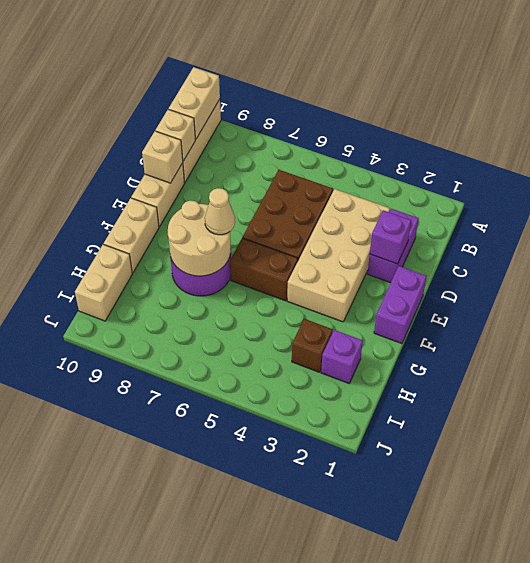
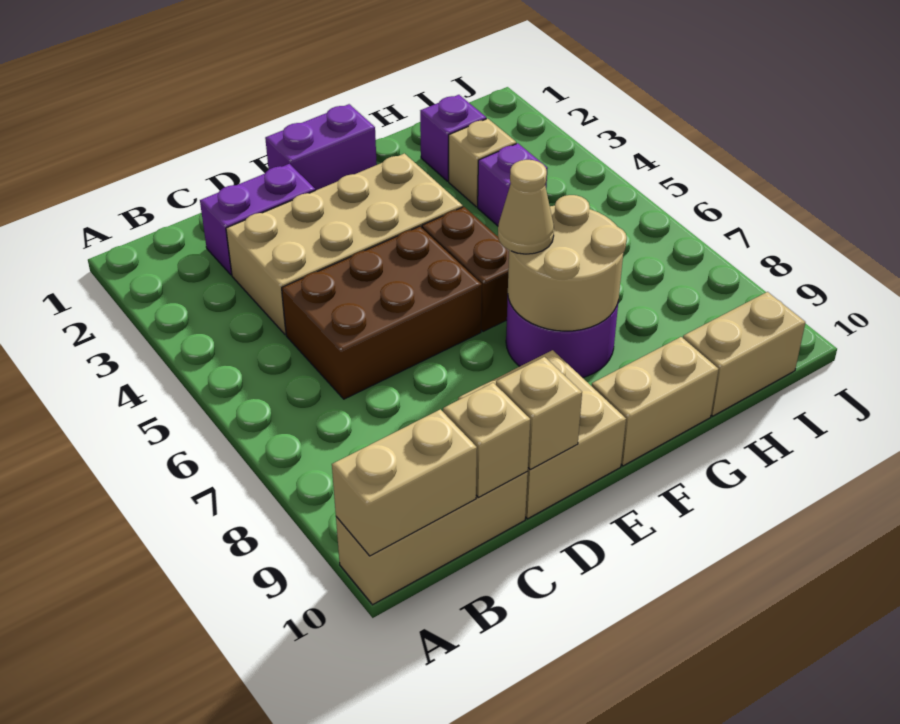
purple 1x1 brick [370,210,411,264] -> purple 1x1 brick moved to [478,143,548,226]
tan 1x2 brick [131,163,185,227] -> tan 2x2 brick [458,350,626,519]
brown 1x1 brick [292,319,333,372] -> tan 1x1 brick [449,119,516,207]

